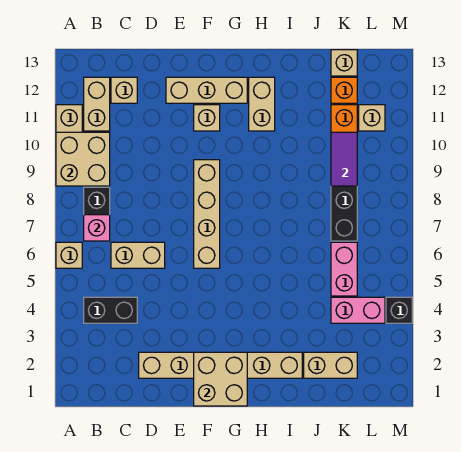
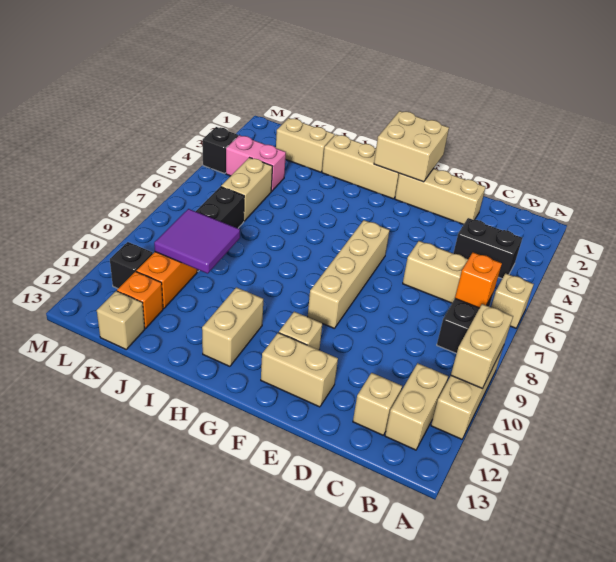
tan 2x2 brick [56,132,110,186] -> tan 1x2 brick [451,304,513,388]
pink 1x1 brick [84,215,110,241] -> orange 1x1 brick [455,253,502,308]
tan 1x3 brick [166,77,247,103] -> tan 1x2 brick [261,333,338,407]
pink 1x2 brick [331,242,357,296] -> tan 1x2 brick [221,158,273,221]
purple 1x2 tile [331,132,357,186] -> purple 2x2 tile [154,209,240,274]
tan 1x1 brick [359,105,385,131] -> black 1x1 brick [110,242,153,288]

